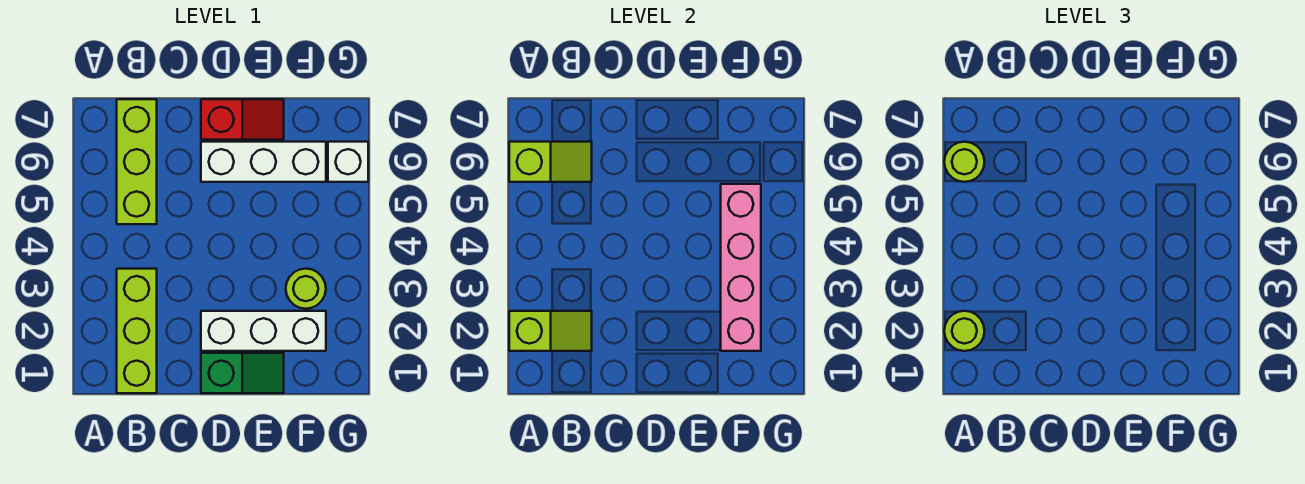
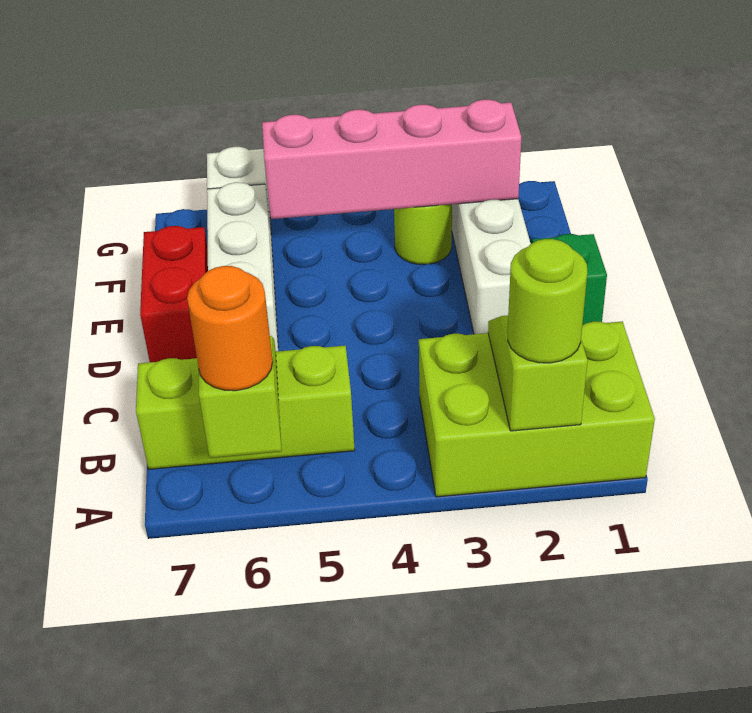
lime 1x1 round brick [944,142,984,182] -> orange 1x1 round brick [187,266,273,391]
lime 1x3 brick [117,269,157,393] -> lime 2x3 brick [419,322,655,497]
red 1x2 slope [201,99,284,140] -> red 1x2 brick [140,226,208,362]

